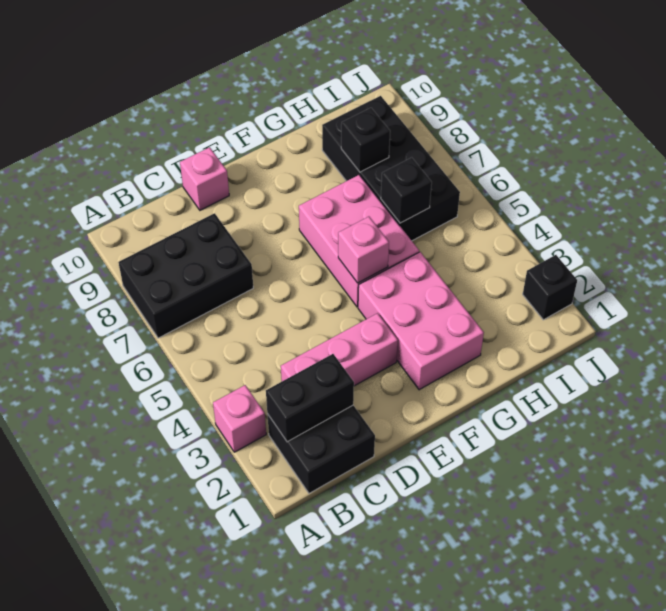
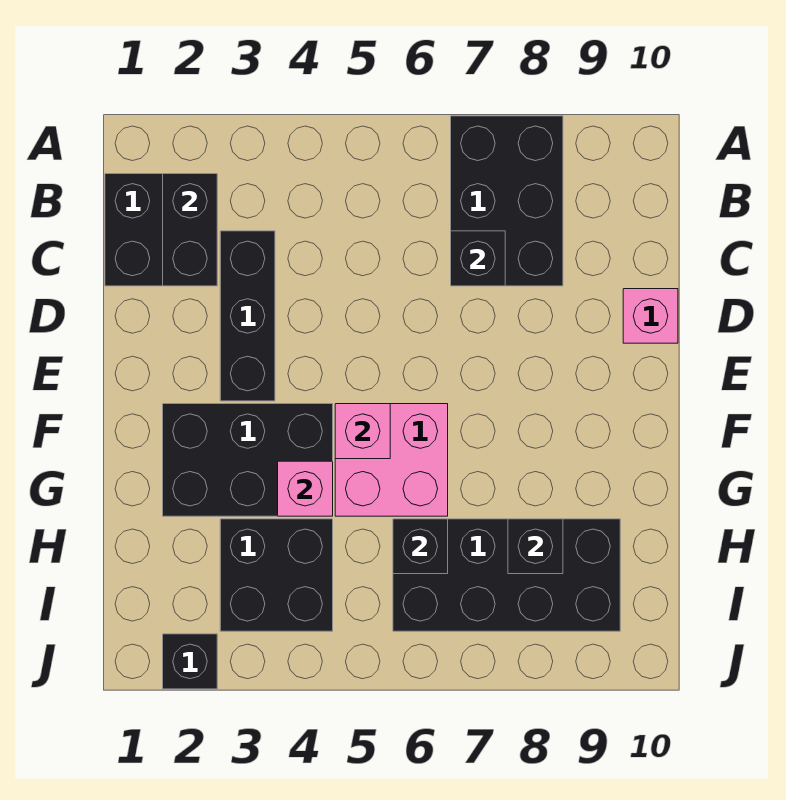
pink 1x1 brick [213,385,266,452] -> pink 1x1 brick moved to [278,461,333,516]
pink 1x3 brick [281,313,398,386] -> black 1x3 brick [220,231,275,401]
none -> black 1x1 brick [451,231,505,286]
pink 2x3 brick [358,252,484,390] -> black 2x3 brick [163,404,333,516]
pink 2x3 brick [299,175,419,307] -> pink 2x2 brick [335,404,448,516]
none -> black 2x2 brick [220,519,333,631]

